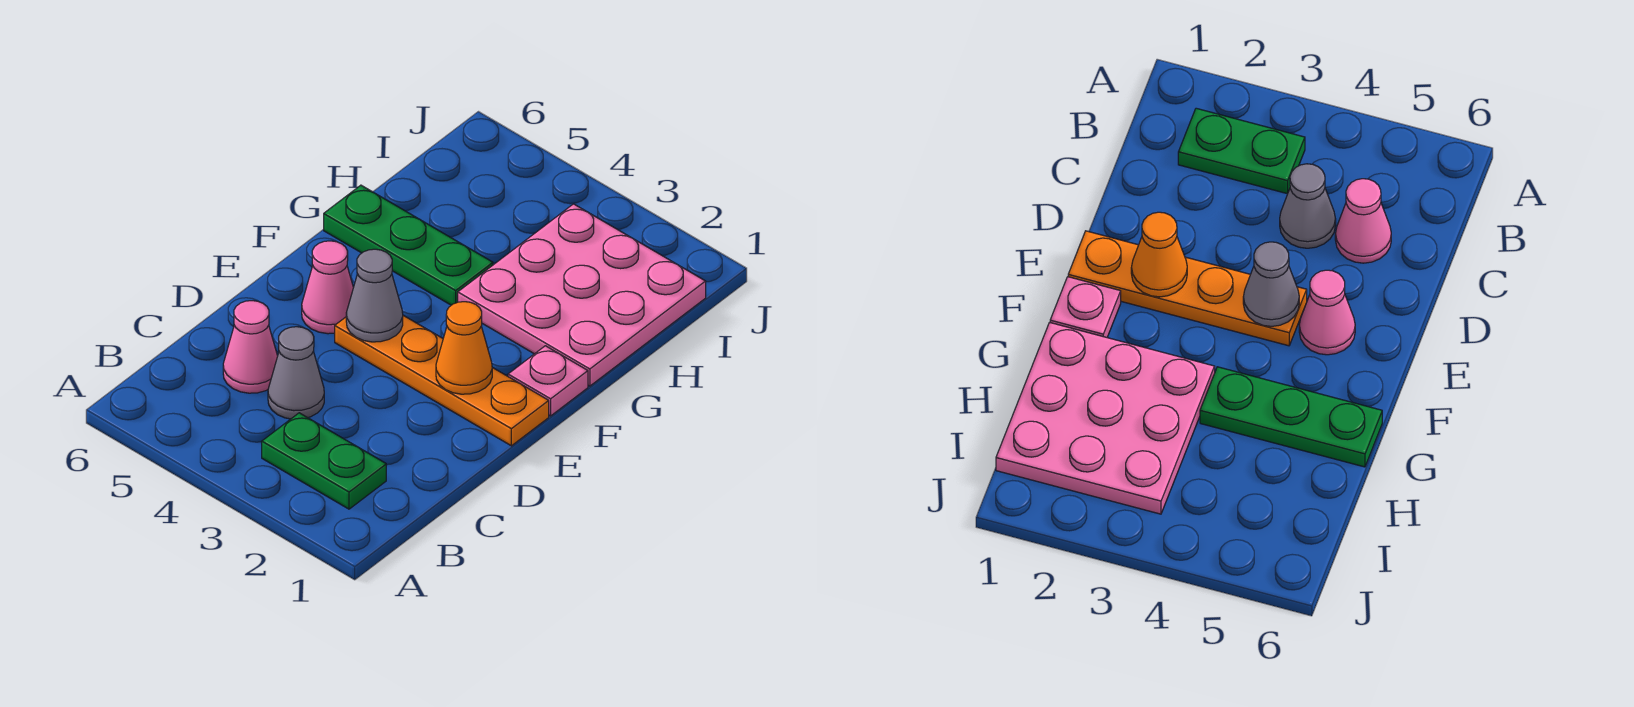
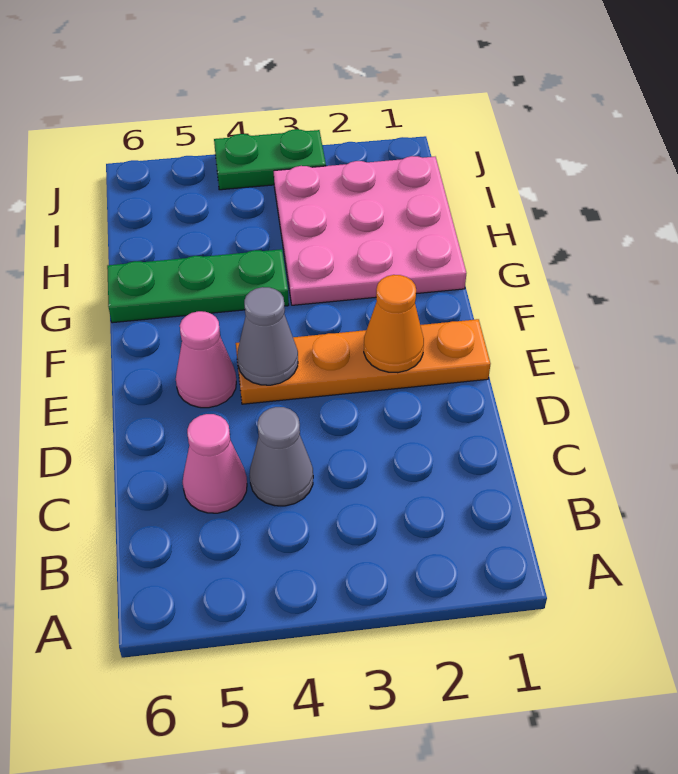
green 1x2 plate [262,413,386,509] -> green 1x2 plate moved to [214,129,326,190]
pink 1x1 plate [508,346,588,416] -> none

